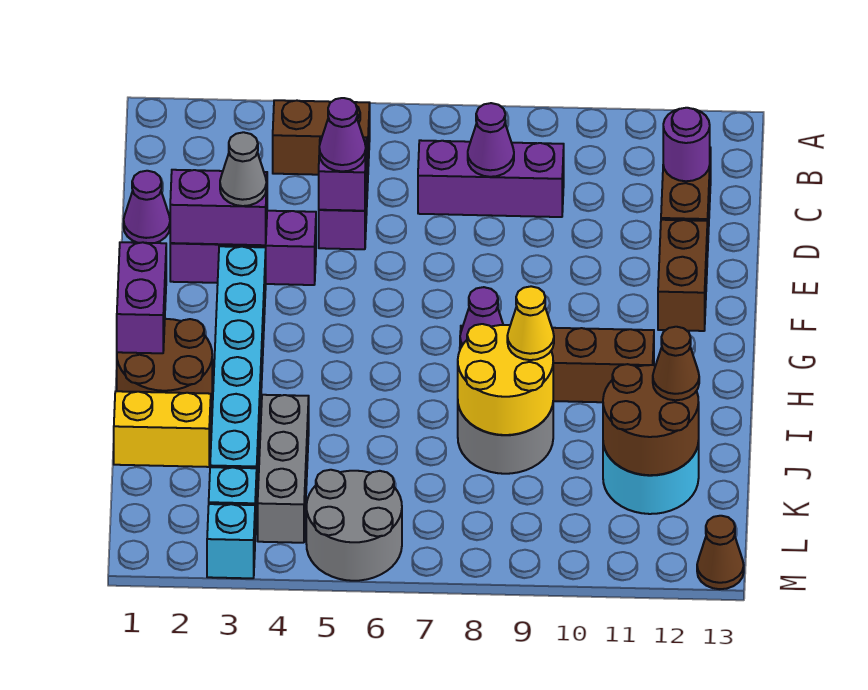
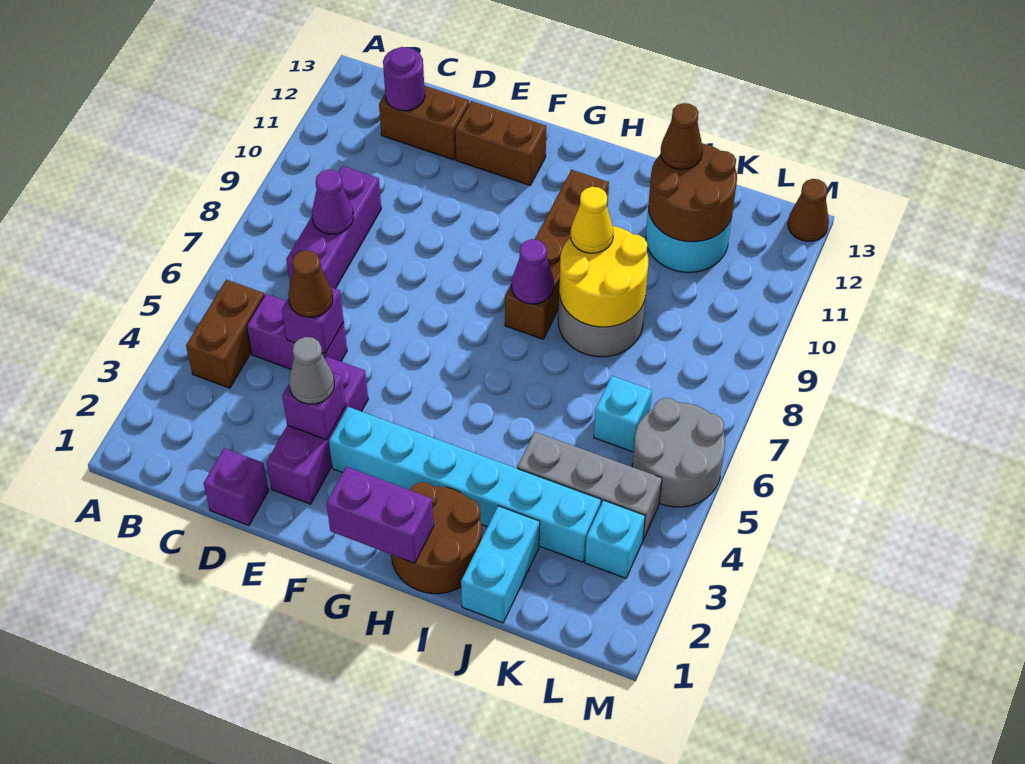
purple 1x1 cone [124,171,170,243] -> purple 1x1 brick [204,448,269,525]
purple 1x1 cone [319,98,366,171] -> brown 1x1 cone [289,250,333,317]
purple 1x2 brick [170,170,267,245] -> purple 1x1 brick [282,372,346,440]
yellow 1x2 brick [114,391,211,467] -> cyan 1x2 brick [461,506,540,623]
cyan 1x1 brick [207,504,255,578] -> cyan 1x1 brick moved to [594,376,652,452]

